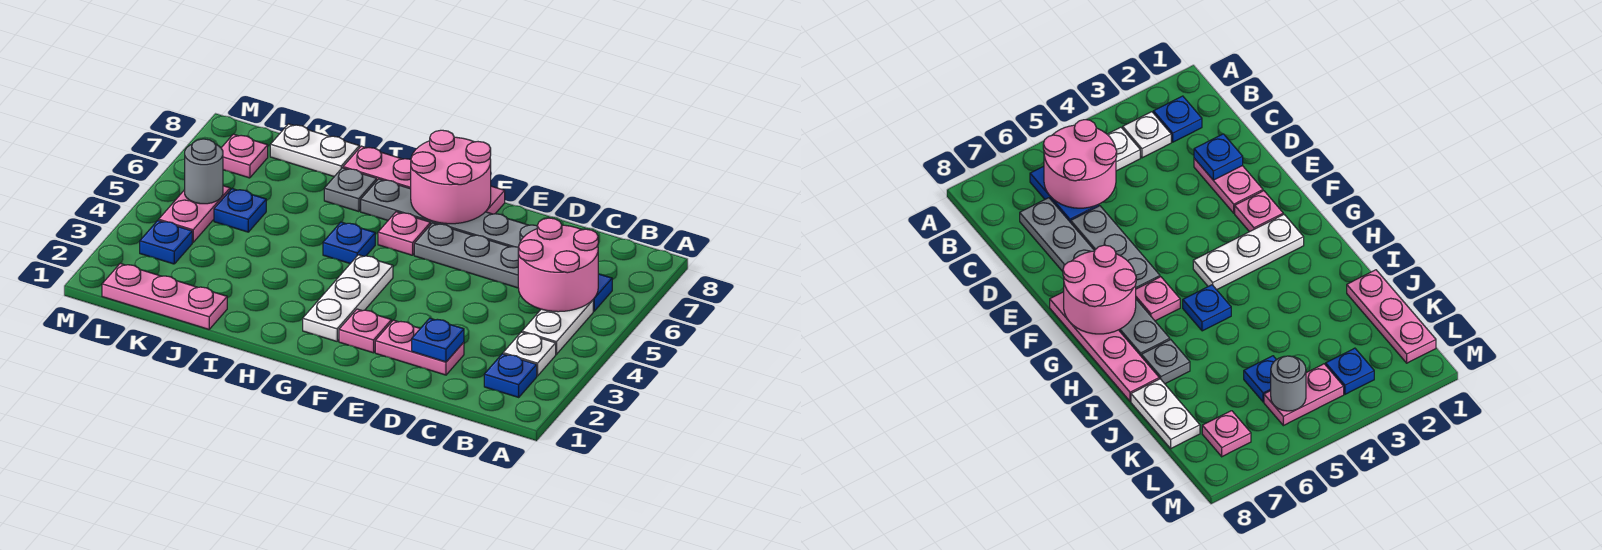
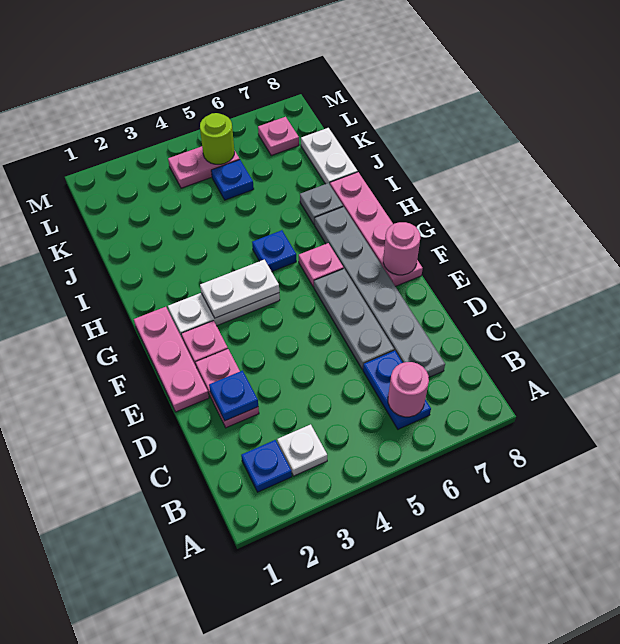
white 1x2 plate [522,300,593,354] -> white 1x2 plate moved to [200,260,279,318]
pink 2x2 round brick [518,218,598,312] -> pink 1x1 round brick [388,362,429,417]
pink 2x2 round brick [411,130,491,224] -> pink 1x1 round brick [383,222,420,275]
pink 1x3 plate [102,263,227,329] -> pink 1x3 plate moved to [134,307,209,412]
blue 1x1 plate [140,220,192,264] -> none
grey 1x1 round brick [185,139,223,204] -> lime 1x1 round brick [200,113,234,164]

